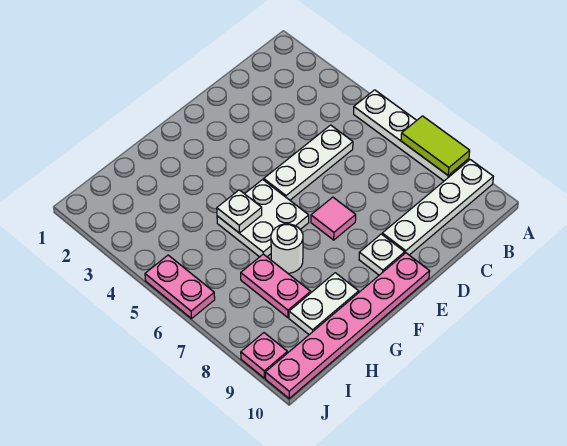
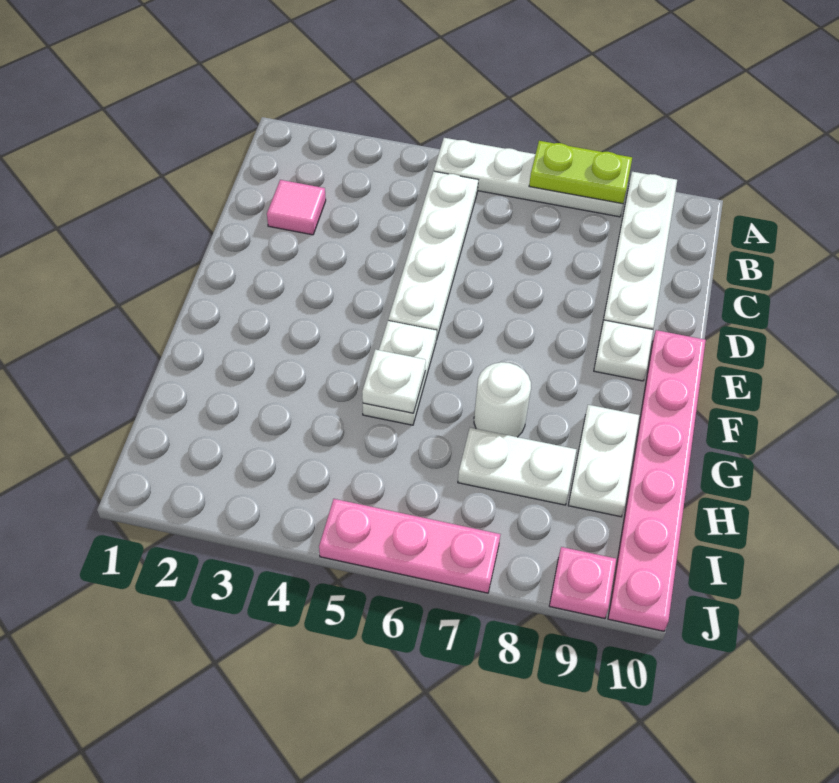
lime 1x2 tile [401,116,470,175] -> lime 1x2 plate [529,141,632,204]
white 1x3 plate [264,125,353,200] -> white 1x4 plate [388,171,478,340]
pink 1x1 tile [311,197,356,240] -> pink 1x1 tile moved to [267,180,326,235]
white 2x2 plate [217,180,309,257] -> white 1x2 plate [363,321,437,425]
pink 1x2 plate [241,254,311,318] -> white 1x2 plate [458,428,577,505]
pink 1x2 plate [145,255,215,319] -> pink 1x3 plate [319,499,500,593]

